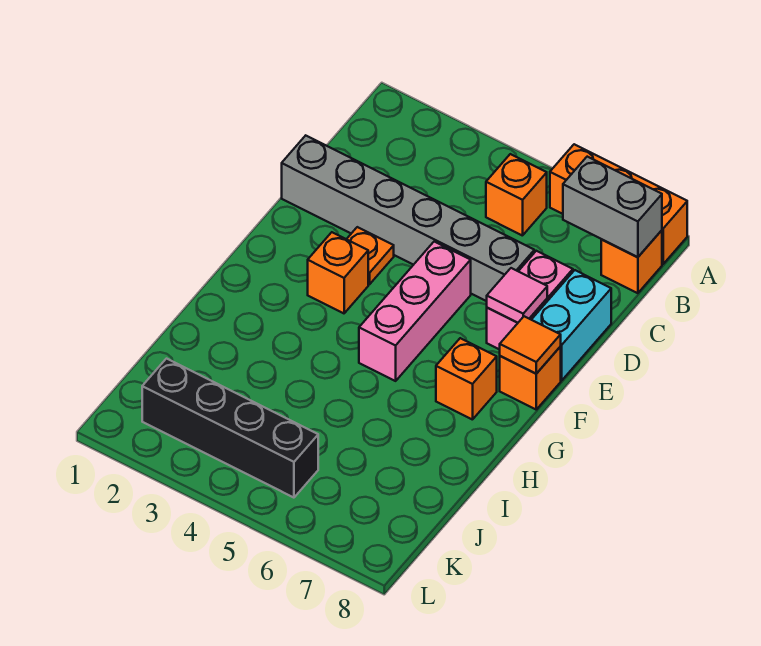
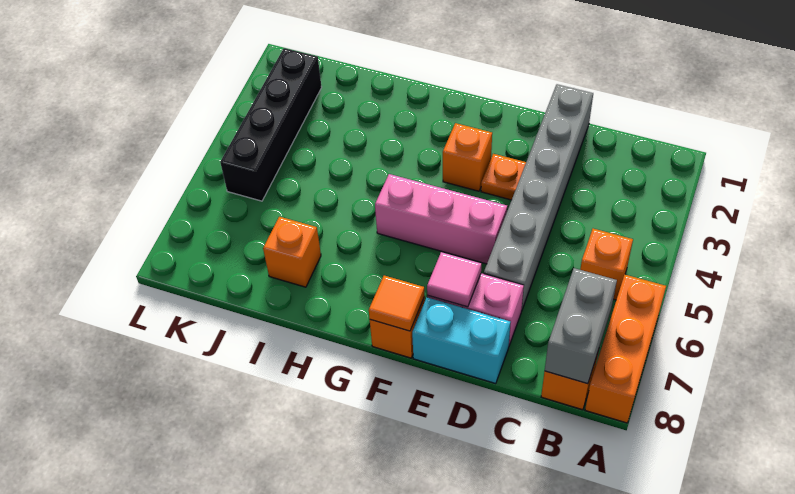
orange 1x1 brick [436,338,497,420] -> orange 1x1 brick moved to [263,217,321,287]

